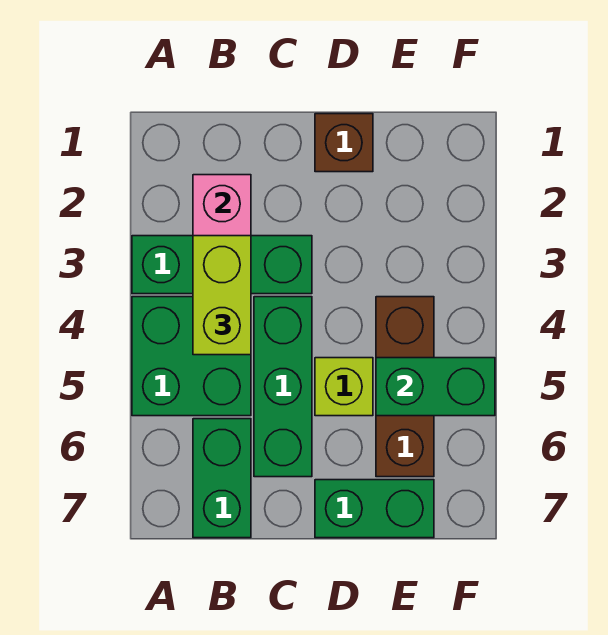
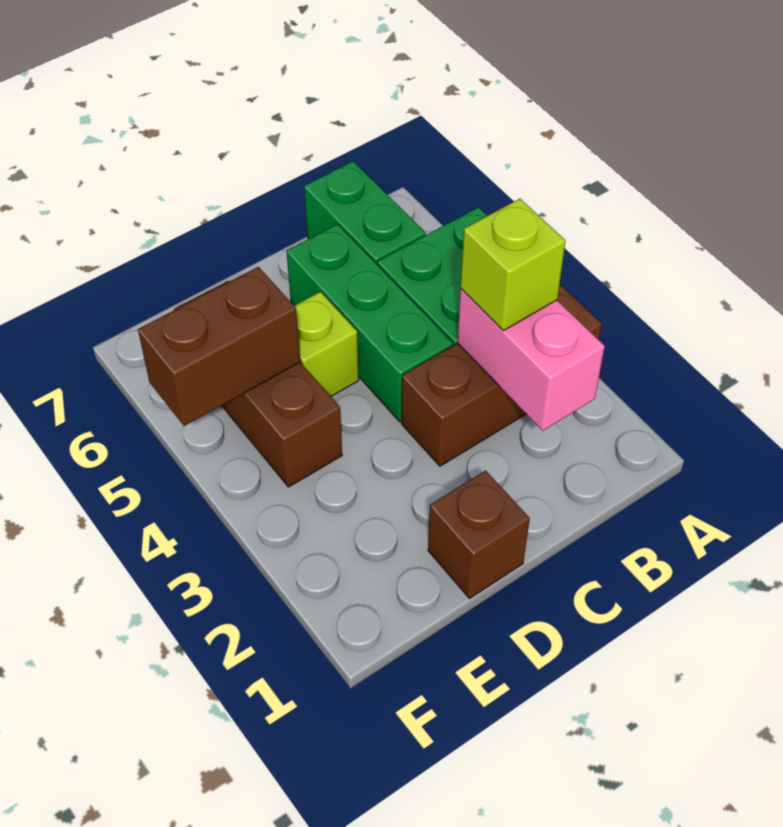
green 1x3 brick [132,236,312,294] -> brown 1x3 brick [402,285,602,466]
lime 1x2 brick [193,236,251,355] -> lime 1x1 brick [461,199,565,331]
green 1x2 brick [315,480,434,538] -> none
green 1x2 brick [376,358,495,416] -> brown 1x2 brick [138,267,300,426]

